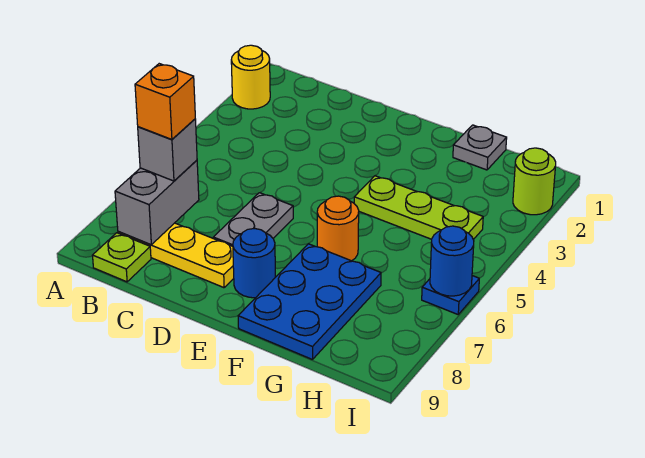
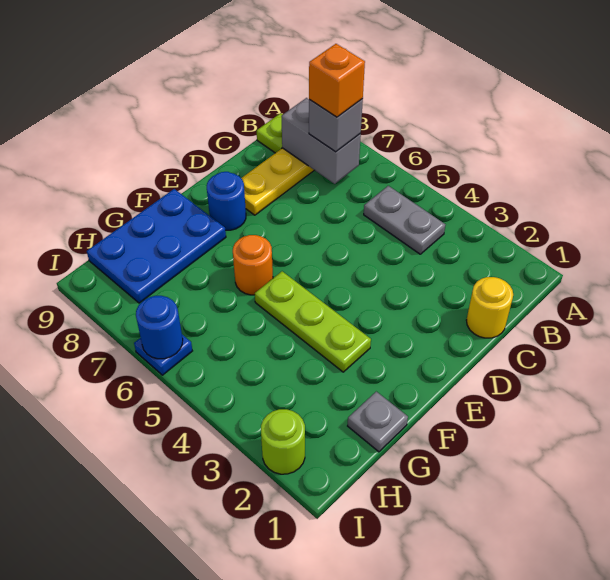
yellow 1x1 round brick [231,45,270,109] -> yellow 1x1 round brick moved to [466,277,513,338]
grey 1x2 plate [213,193,293,246] -> grey 1x2 plate moved to [364,186,445,254]
lime 1x3 plate [354,176,483,240] -> lime 1x3 plate turned to [255,271,371,372]
blue 2x3 plate [238,244,381,360] -> blue 2x3 plate turned to [87,189,226,303]

